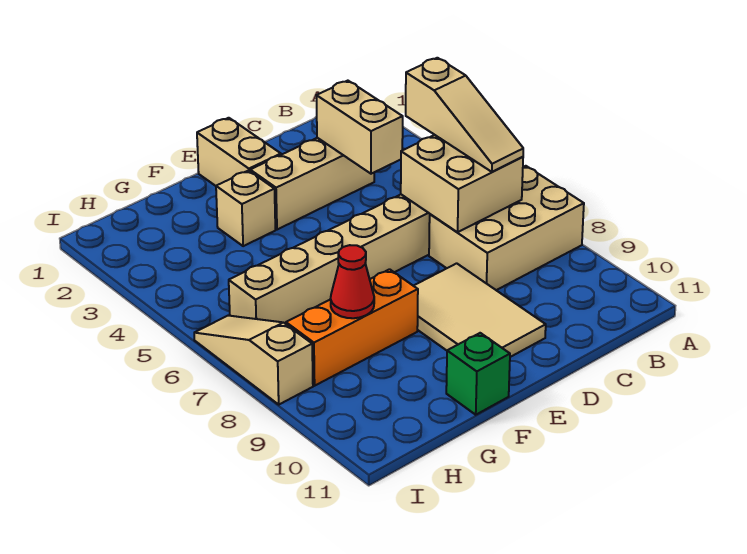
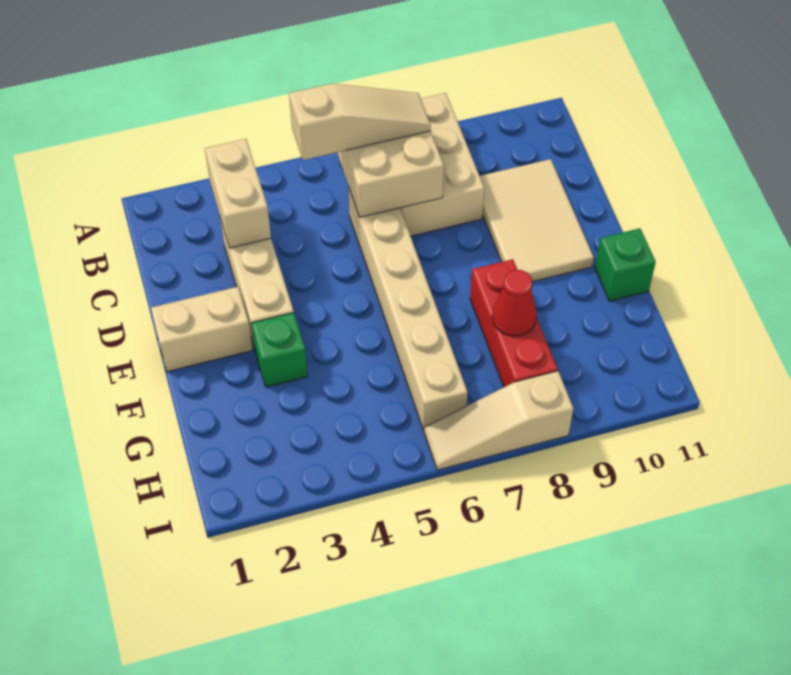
tan 1x2 brick [316,81,403,174] -> tan 1x2 brick turned to [205,139,271,248]
tan 2x3 tile [414,263,546,357] -> tan 2x3 tile turned to [480,159,594,282]
tan 1x1 brick [216,171,275,246] -> green 1x1 brick [251,313,308,387]
orange 1x3 brick [286,269,418,386] -> red 1x3 brick [470,259,558,387]

